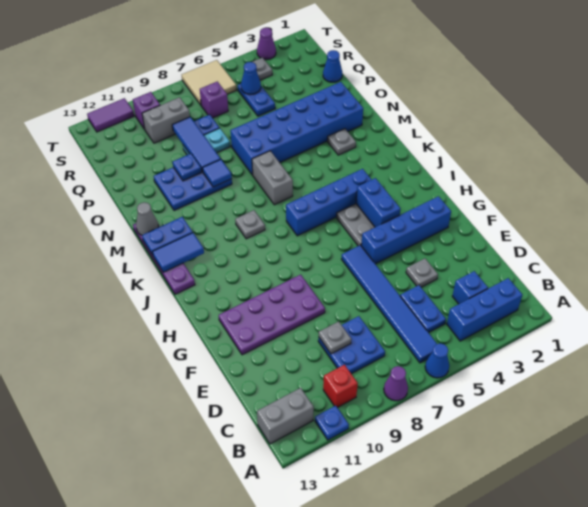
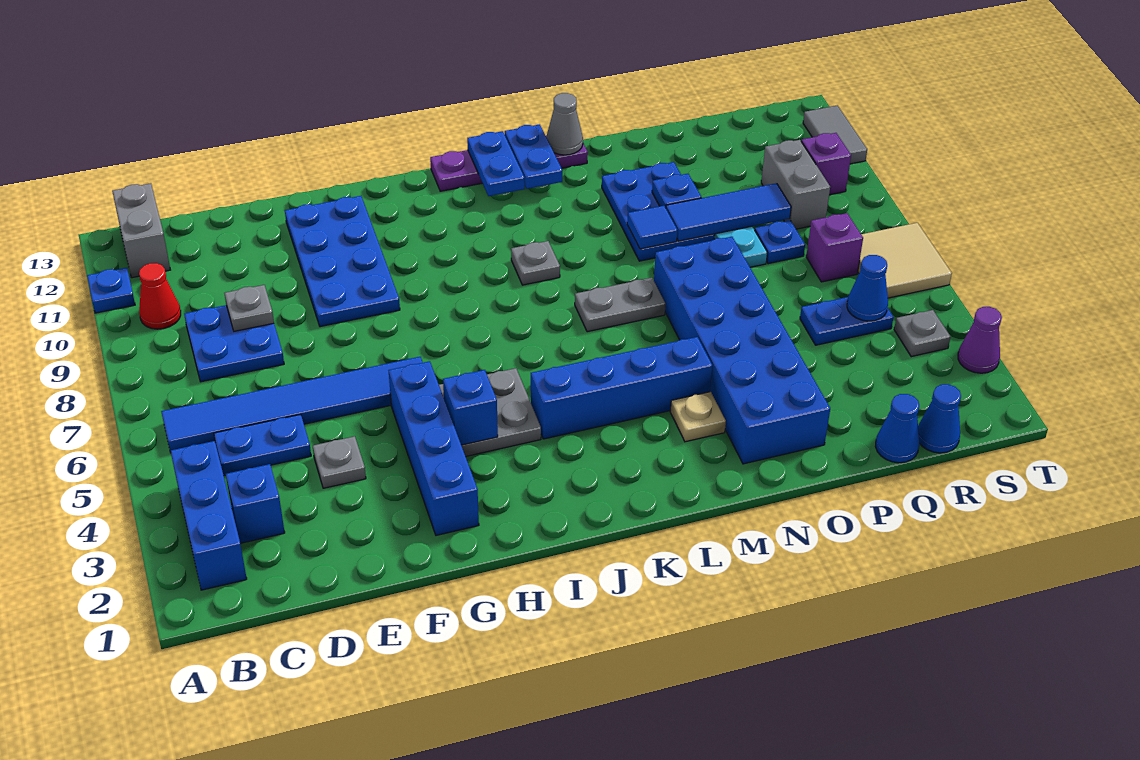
blue 1x1 cone [425,344,449,378] -> blue 1x1 cone moved to [918,384,961,453]
purple 1x1 cone [384,366,408,401] -> none
red 1x1 brick [323,365,358,408] -> red 1x1 cone [139,263,181,329]
purple 2x4 plate [219,275,325,355] -> blue 2x4 plate [285,196,400,327]
blue 1x2 brick [356,178,400,227] -> blue 1x1 brick [443,370,498,445]
blue 1x4 brick [286,169,372,236] -> blue 1x4 brick turned to [531,337,712,439]
blue 1x2 tile [153,233,204,272] -> blue 1x2 plate [467,131,525,196]
grey 1x2 brick [252,151,293,205] -> grey 1x2 plate [575,278,666,332]
grey 1x1 plate [327,129,356,155] -> tan 1x1 plate [670,392,726,442]
purple 1x2 tile [87,98,134,132] -> grey 1x2 tile [803,105,867,164]

